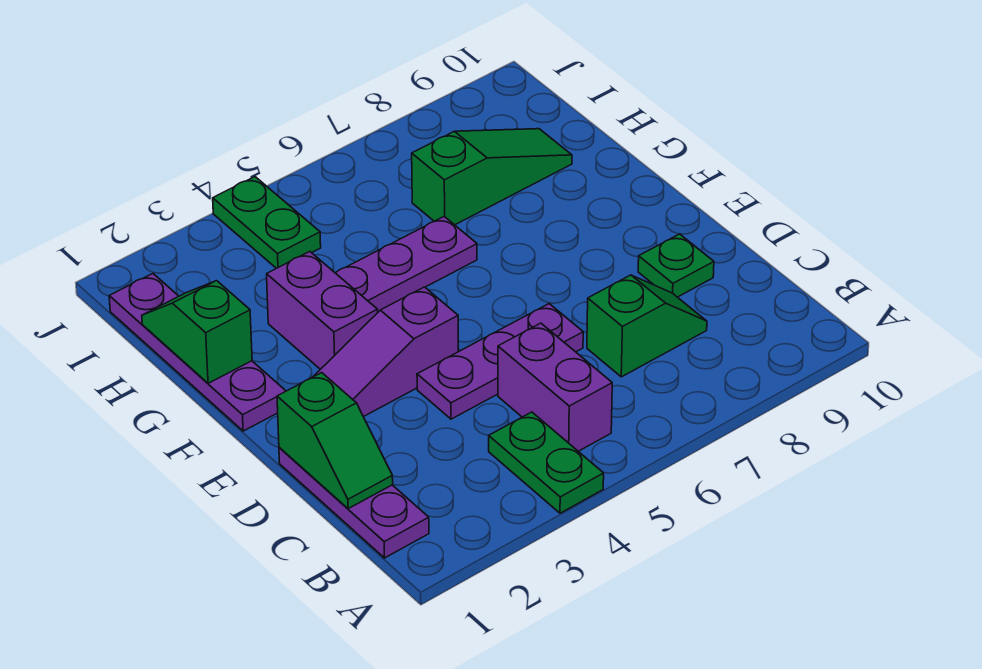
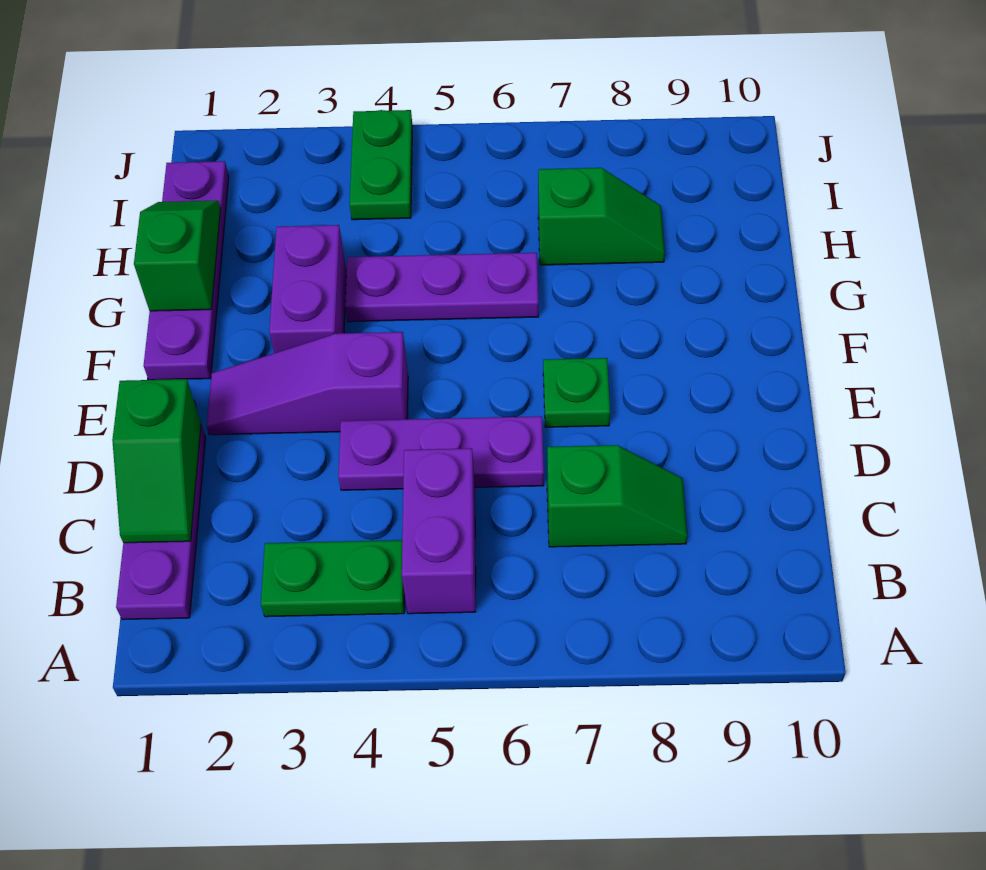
green 1x2 plate [489,412,604,513] -> green 1x2 plate turned to [261,540,405,617]
green 1x1 plate [638,234,714,297] -> green 1x1 plate moved to [543,358,610,427]
green 1x3 slope [412,129,572,225] -> green 1x2 slope [538,168,665,265]

